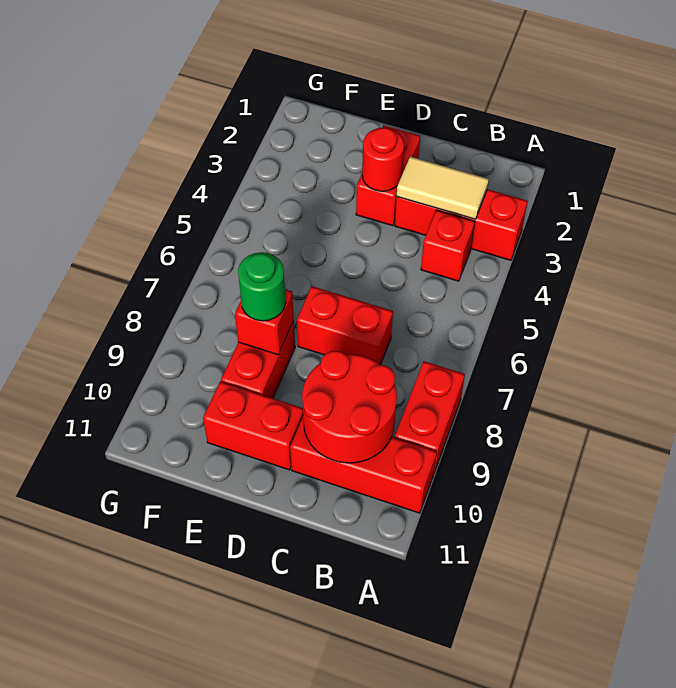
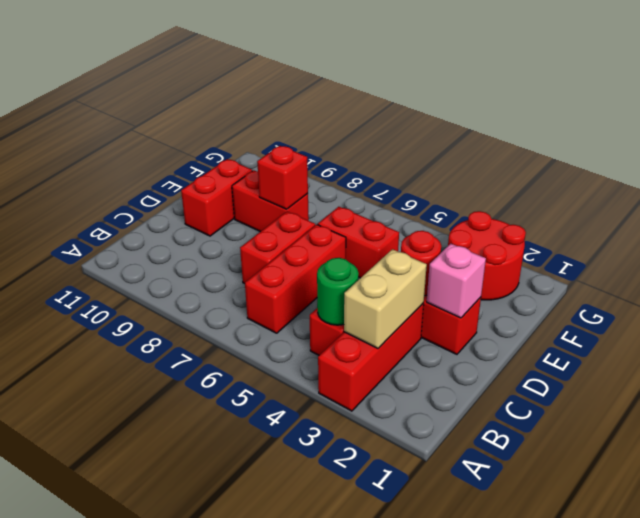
red 1x2 brick [395,361,465,472] -> red 1x2 brick moved to [318,207,399,278]
red 1x3 brick [290,417,437,513] -> red 1x3 brick moved to [245,224,346,333]
tan 1x2 tile [397,156,489,219] -> tan 1x2 brick [344,249,427,348]
red 2x2 round brick [302,351,397,463] -> red 2x2 round brick moved to [448,211,526,300]
none -> pink 1x1 brick [427,244,486,318]
green 1x1 round brick [238,252,286,321] -> green 1x1 round brick moved to [317,258,359,325]

